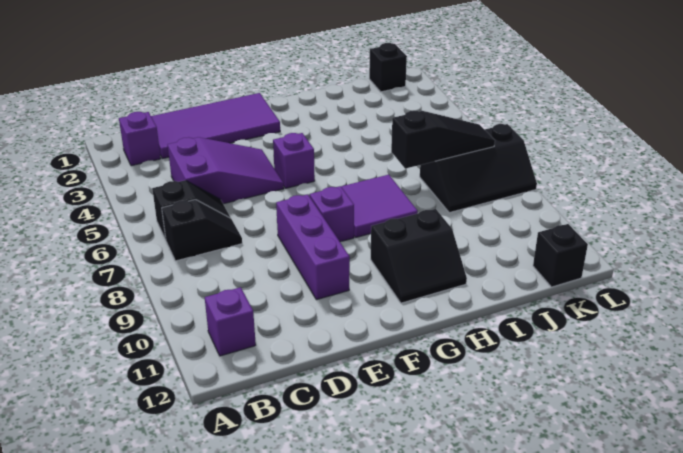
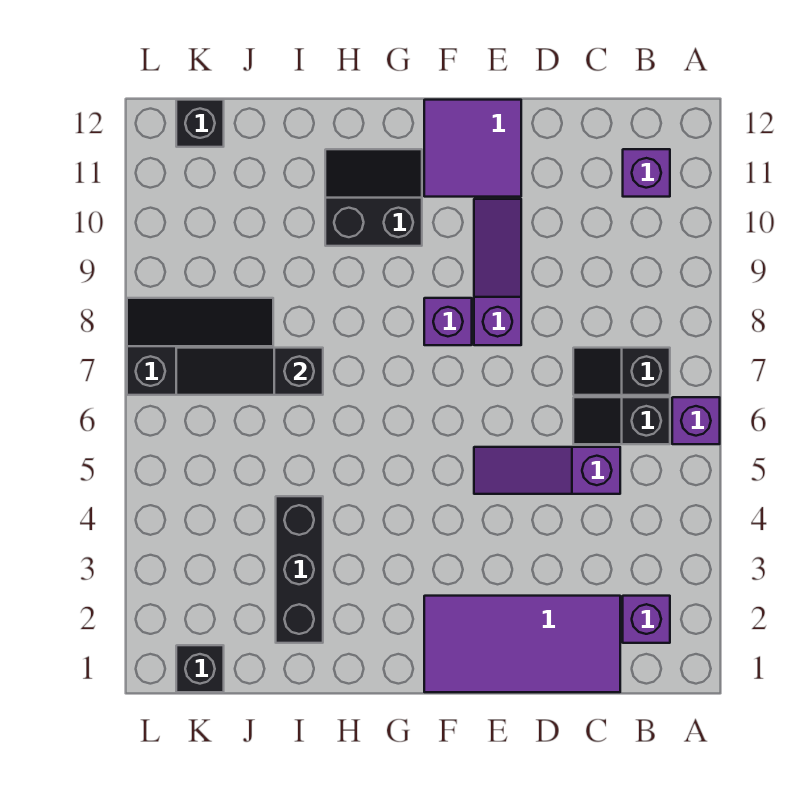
purple 2x3 slope [168,137,284,204] -> purple 1x3 slope [474,447,620,494]
purple 1x3 brick [276,194,350,300] -> purple 1x3 slope [474,199,521,345]
purple 1x1 brick [273,133,315,188] -> purple 1x1 brick moved to [672,397,720,444]
purple 2x2 tile [341,175,418,238] -> purple 2x2 tile moved to [424,100,521,197]
none -> black 1x3 brick [276,496,323,643]

